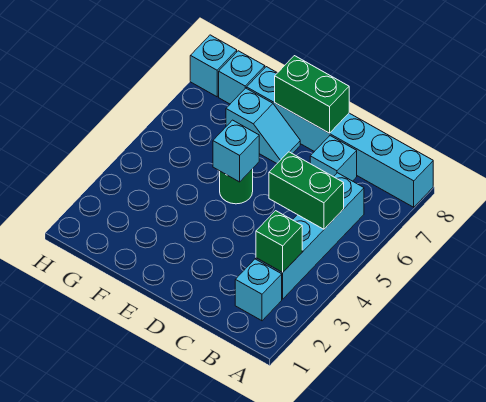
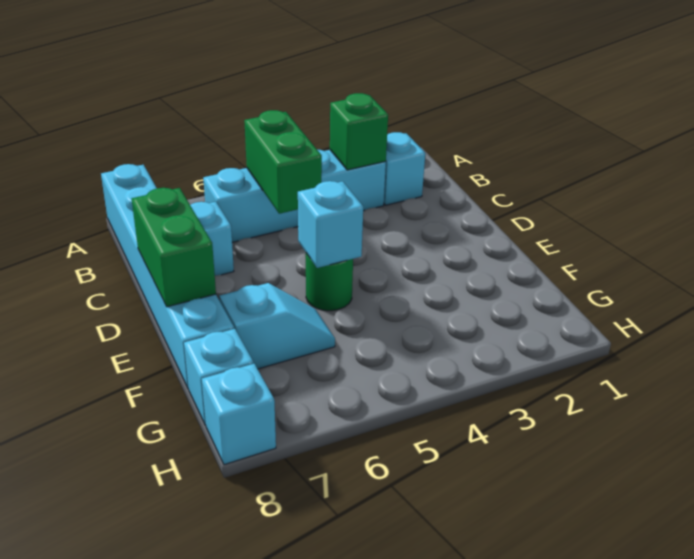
cyan 1x2 slope [226,88,300,163] -> cyan 1x2 slope turned to [219,283,335,369]

